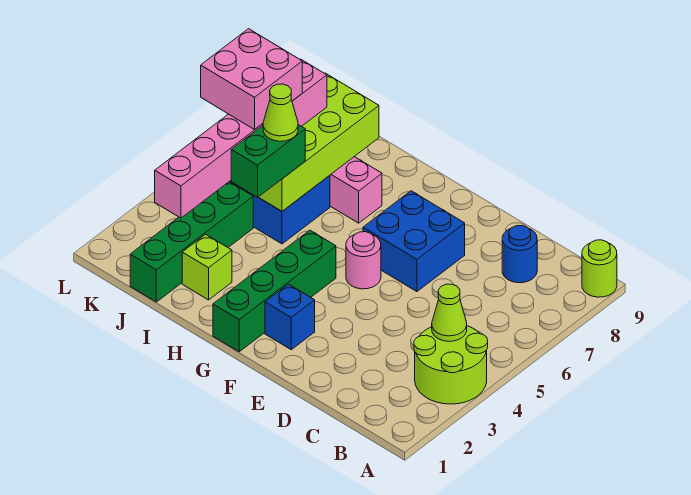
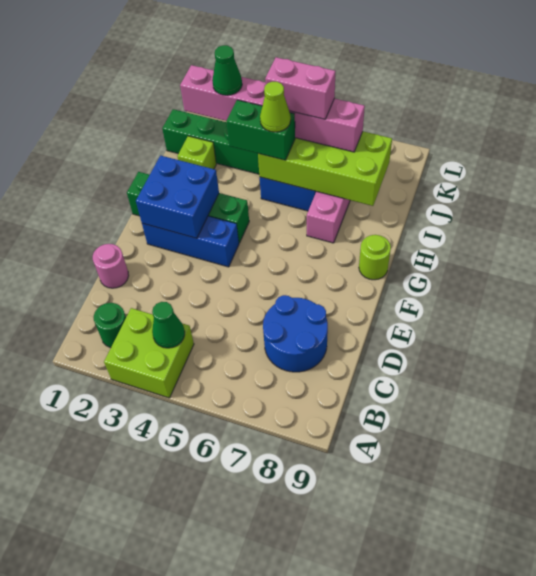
lime 2x2 round brick [414,326,488,404] -> lime 2x2 brick [104,308,194,398]
lime 1x1 round brick [582,240,617,297] -> lime 1x1 round brick moved to [359,235,391,280]
none -> green 1x1 round brick [94,303,126,348]
lime 1x1 cone [432,284,467,341] -> green 1x1 cone [152,302,185,348]
blue 1x1 round brick [502,226,537,283] -> blue 2x2 round brick [263,295,328,372]
blue 2x2 brick [363,191,465,292] -> blue 2x2 brick moved to [136,156,219,238]
blue 1x1 brick [265,284,315,350] -> blue 1x3 brick [142,216,239,267]
pink 1x1 round brick [346,232,381,289] -> pink 1x1 round brick moved to [93,244,129,288]
none -> green 1x1 cone [212,45,242,95]
pink 2x2 brick [201,29,302,129] -> pink 1x2 brick [265,57,336,119]

